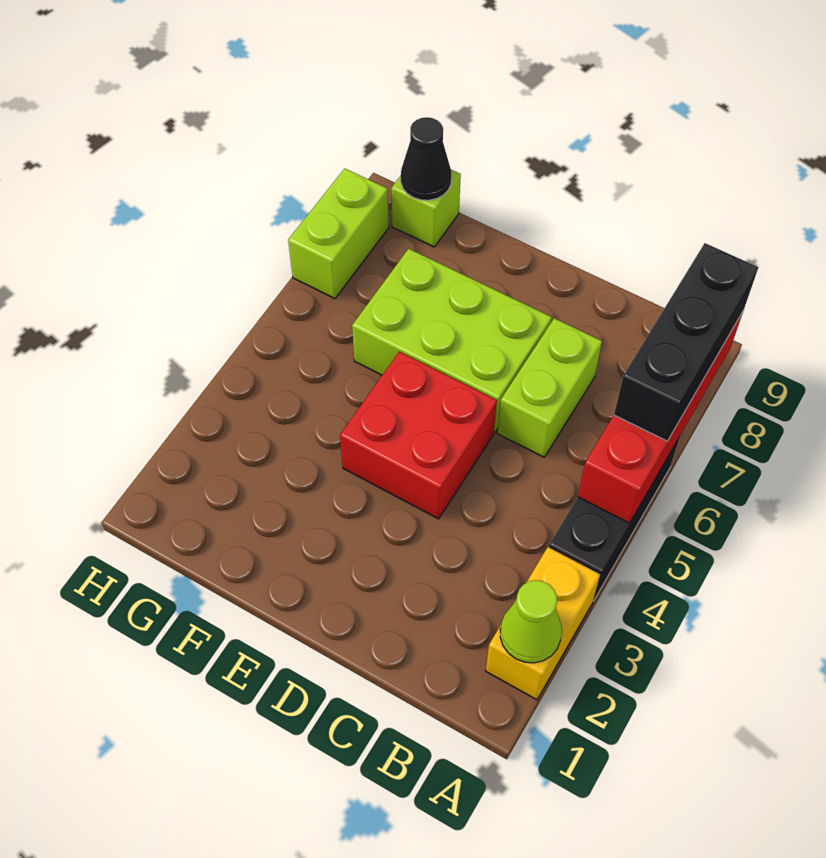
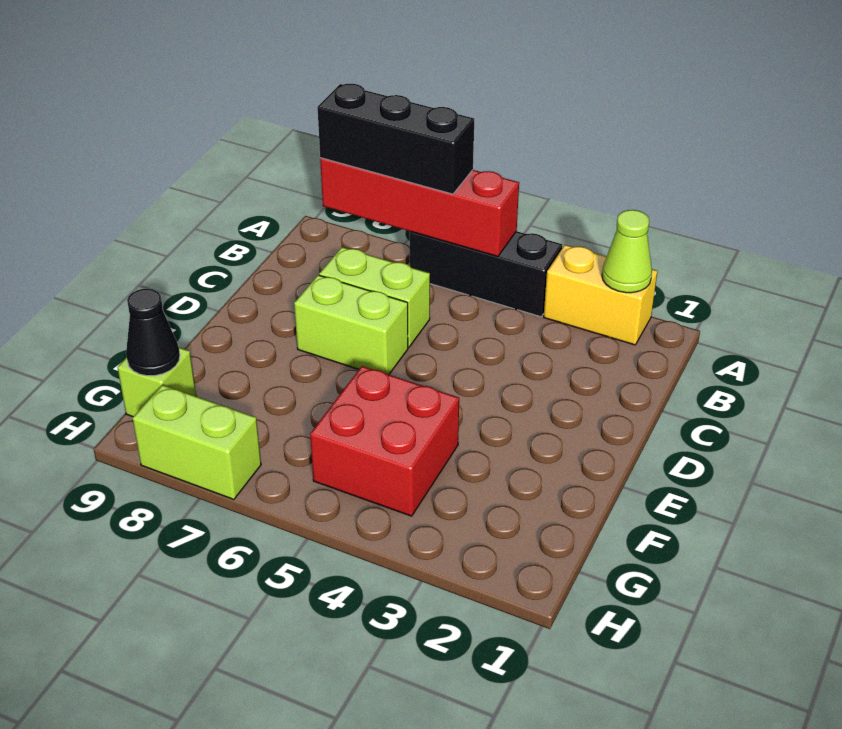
red 2x2 brick [340,352,497,519] -> red 2x2 brick moved to [310,366,459,516]
lime 2x3 brick [352,249,552,432] -> lime 1x2 brick [294,275,408,375]

